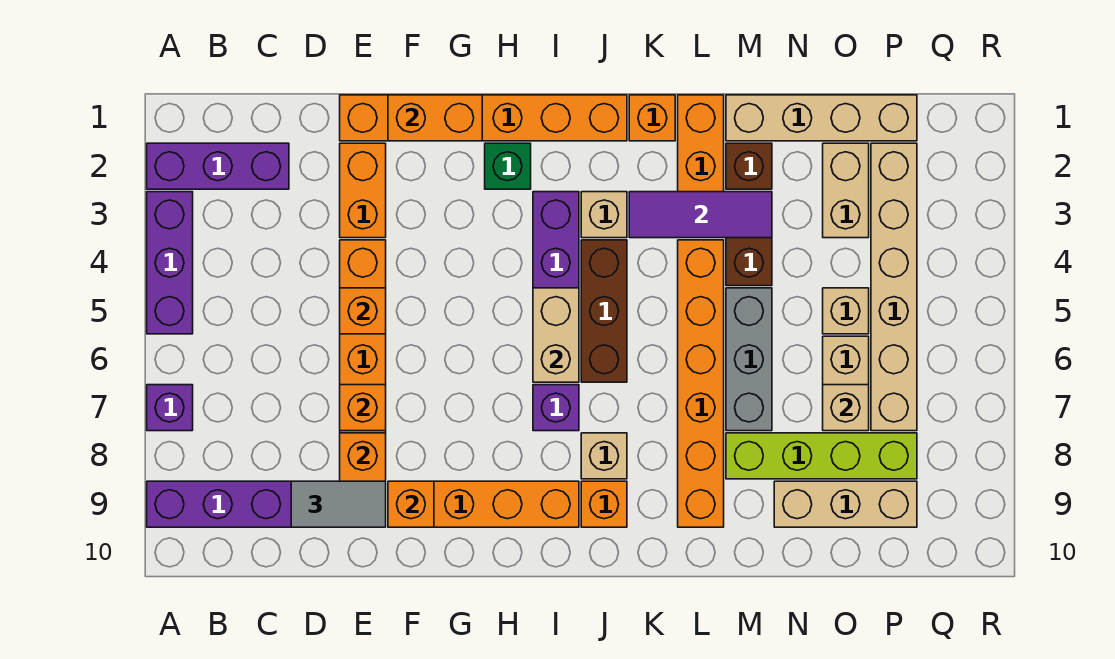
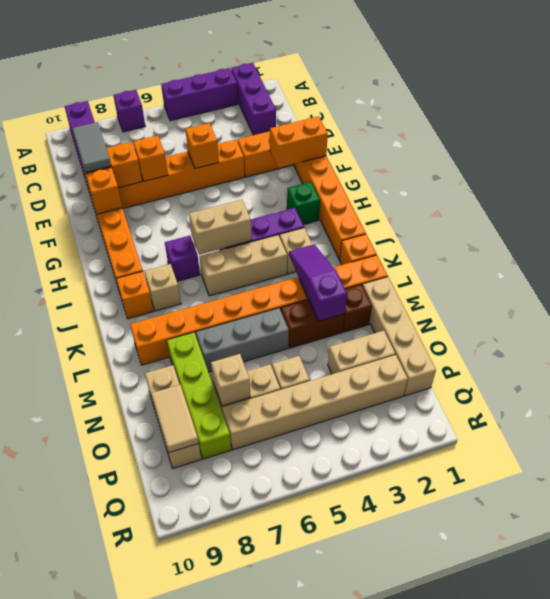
orange 1x2 brick [388,95,482,141] -> orange 1x2 brick turned to [270,116,328,168]
brown 1x3 brick [581,240,627,382] -> tan 1x3 brick [199,235,287,296]
purple 1x3 tile [629,192,772,238] -> purple 1x3 slope [289,244,347,321]
none -> tan 1x2 tile [151,385,199,452]

